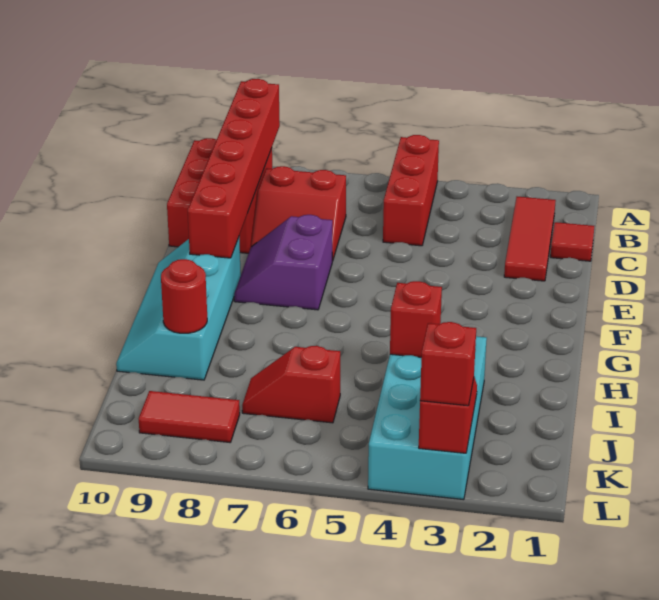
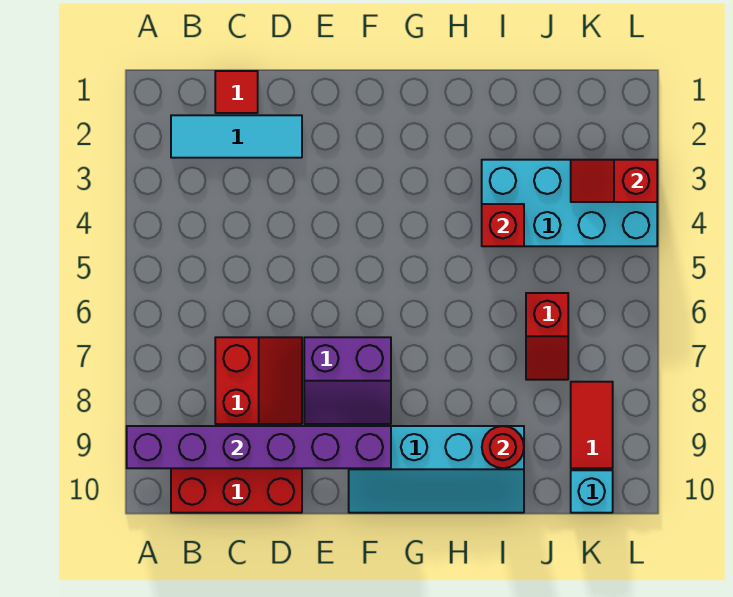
red 1x3 brick [383,135,439,246] -> none
red 1x6 brick [188,79,280,258] -> purple 1x6 brick [127,426,391,468]
red 1x3 tile [504,197,556,281] -> cyan 1x3 tile [171,115,302,158]
none -> cyan 1x1 brick [571,470,613,513]
red 1x1 brick [420,322,476,406] -> none

